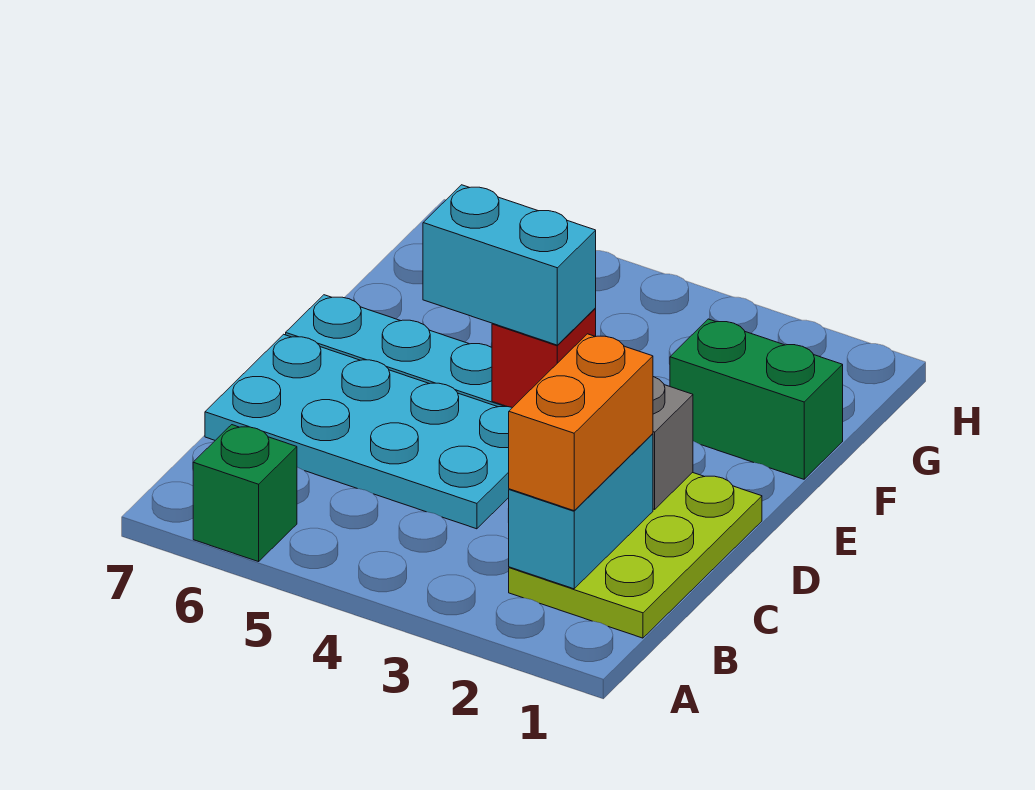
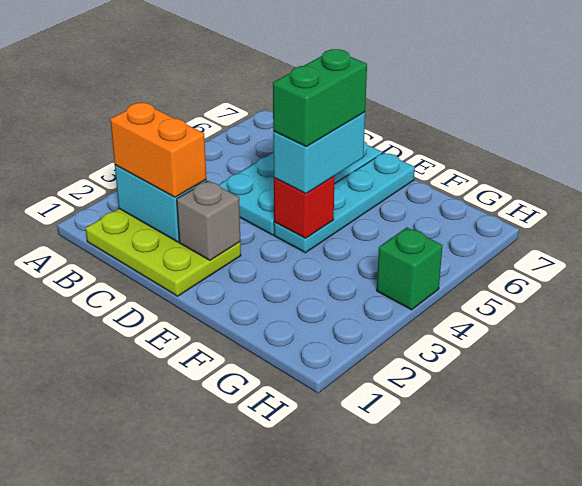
green 1x1 brick [193,425,297,562] -> green 1x1 brick moved to [377,227,443,310]
green 1x2 brick [670,319,843,479] -> green 1x2 brick moved to [273,49,367,147]

